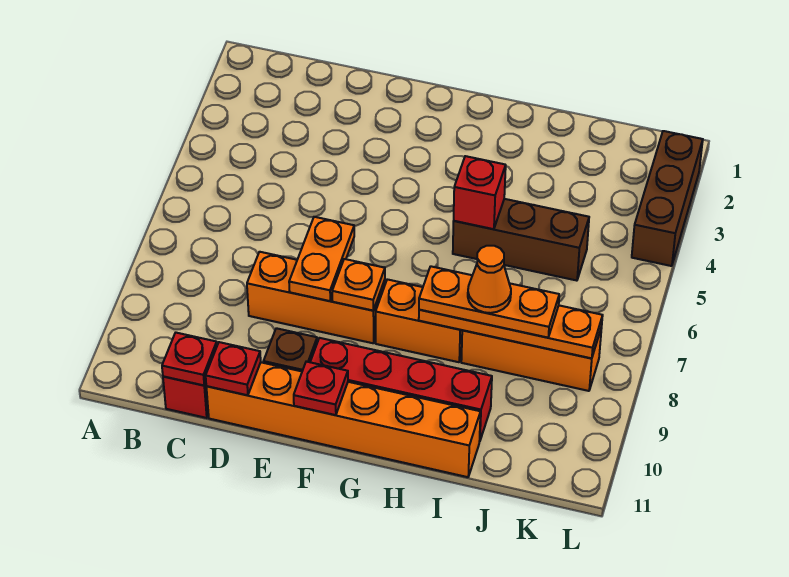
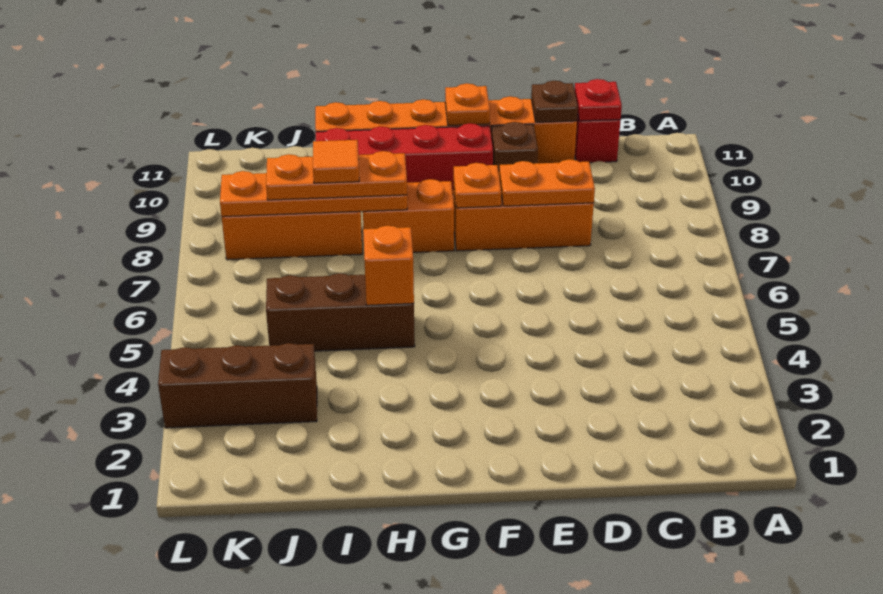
red 1x1 plate [206,342,261,395] -> brown 1x1 plate [531,81,578,122]
orange 1x2 plate [289,217,354,301] -> orange 1x2 plate turned to [499,159,595,206]
red 1x1 plate [294,362,348,415] -> orange 1x1 plate [445,83,490,125]
red 1x1 brick [454,156,506,229] -> orange 1x1 brick [363,226,414,305]
orange 1x1 cone [468,246,511,313] -> orange 1x1 tile [313,140,359,183]
brown 1x3 brick [632,131,703,266] -> brown 1x3 brick turned to [158,343,317,428]

